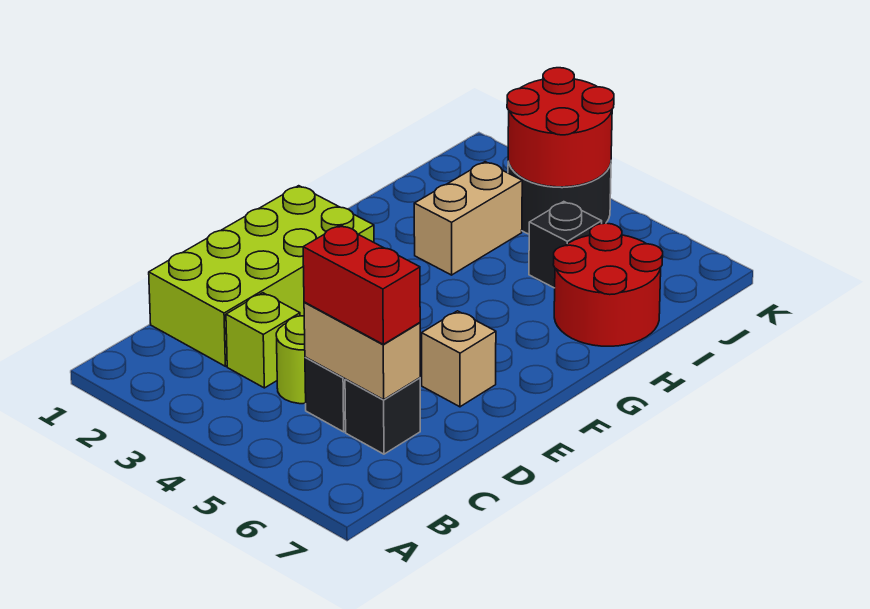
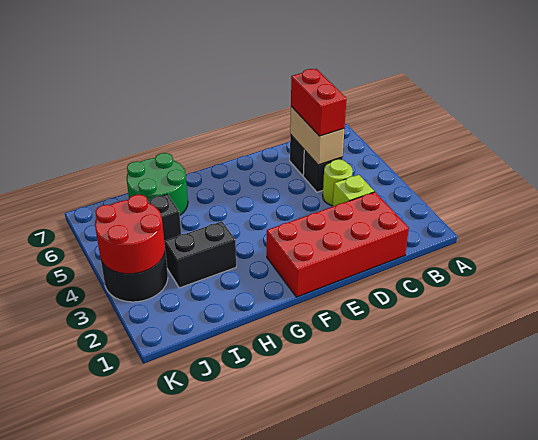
lime 2x4 brick [149,186,374,366] -> red 2x4 brick [267,192,409,297]
tan 1x1 brick [422,311,496,407] -> none
tan 1x2 brick [414,162,522,275] -> black 1x2 brick [164,221,236,288]
red 2x2 round brick [553,223,663,346] -> green 2x2 round brick [127,153,188,215]

